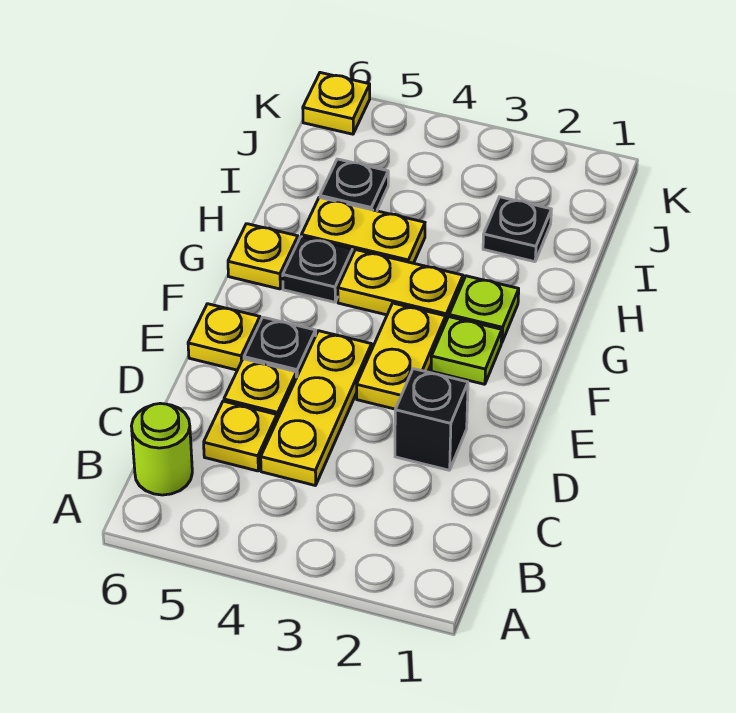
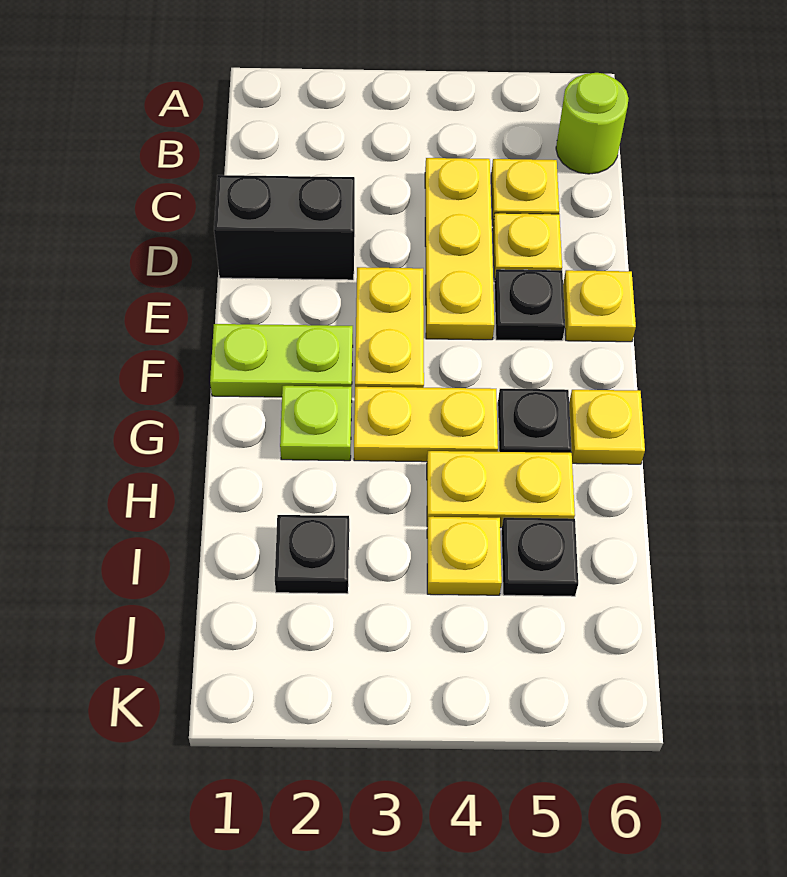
black 1x1 brick [395,369,468,470] -> black 1x2 brick [214,175,355,280]
lime 1x1 plate [431,317,502,384] -> lime 1x2 plate [210,324,353,397]
yellow 1x1 plate [303,73,370,134] -> yellow 1x1 plate moved to [427,517,502,595]

